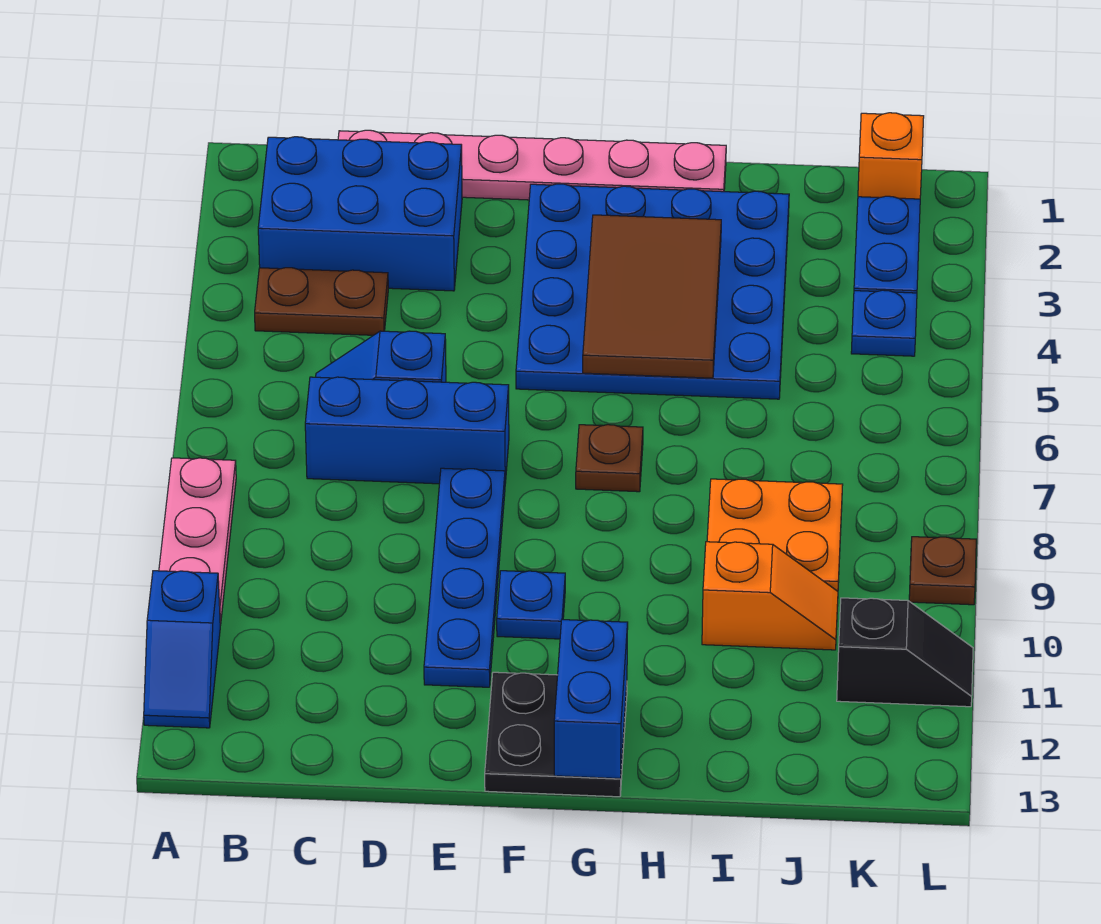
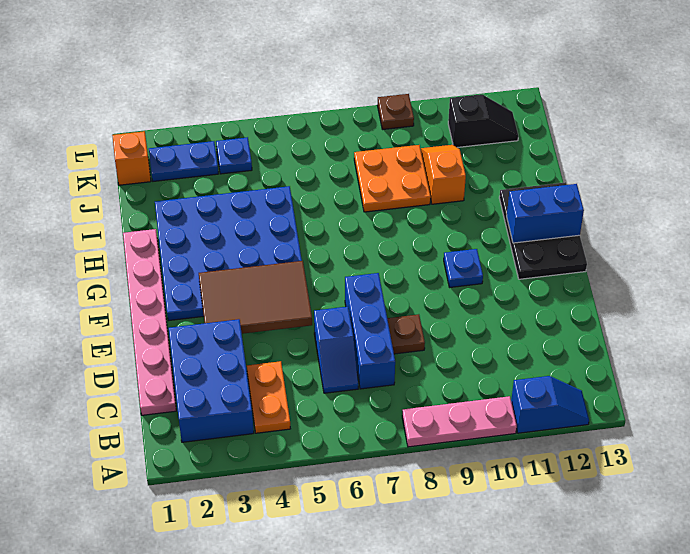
brown 1x2 plate [255,268,388,335] -> orange 1x2 plate [247,361,290,433]
blue 1x4 plate [424,468,505,687] -> none
black 2x2 plate [485,672,627,797] -> black 2x3 plate [499,182,587,279]
brown 2x3 tile [583,215,721,378] -> brown 2x3 tile moved to [199,261,312,334]
brown 1x1 plate [576,425,643,492] -> brown 1x1 plate moved to [387,314,425,354]
black 1x2 slope [837,598,973,707] -> black 1x2 slope turned to [448,94,518,147]

